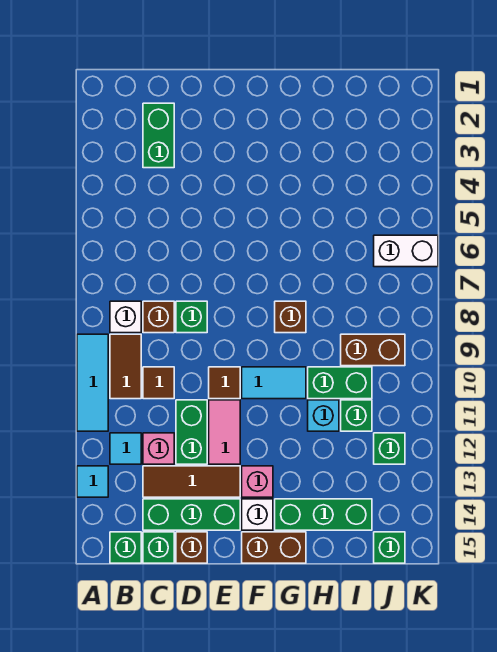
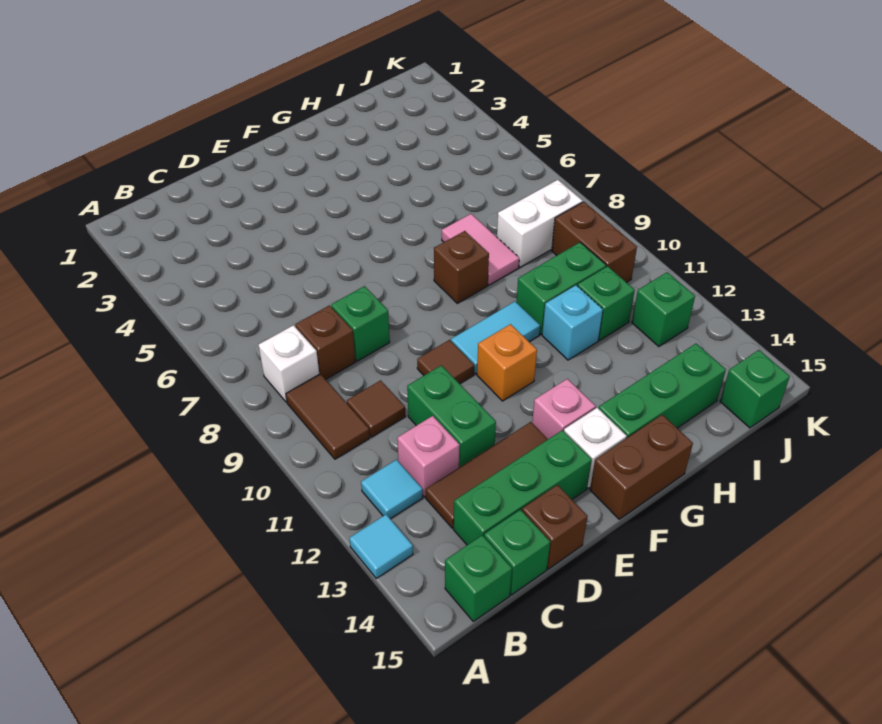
cyan 1x3 tile [77,334,108,431] -> none
green 1x2 brick [143,103,174,168] -> none
pink 1x2 tile [209,400,240,464] -> pink 1x2 tile moved to [442,214,519,285]
none -> orange 1x1 brick [477,324,537,401]
brown 1x2 brick [341,334,405,366] -> brown 1x2 brick turned to [552,202,637,283]
white 1x2 brick [374,235,438,267] -> white 1x2 brick moved to [497,180,583,267]

